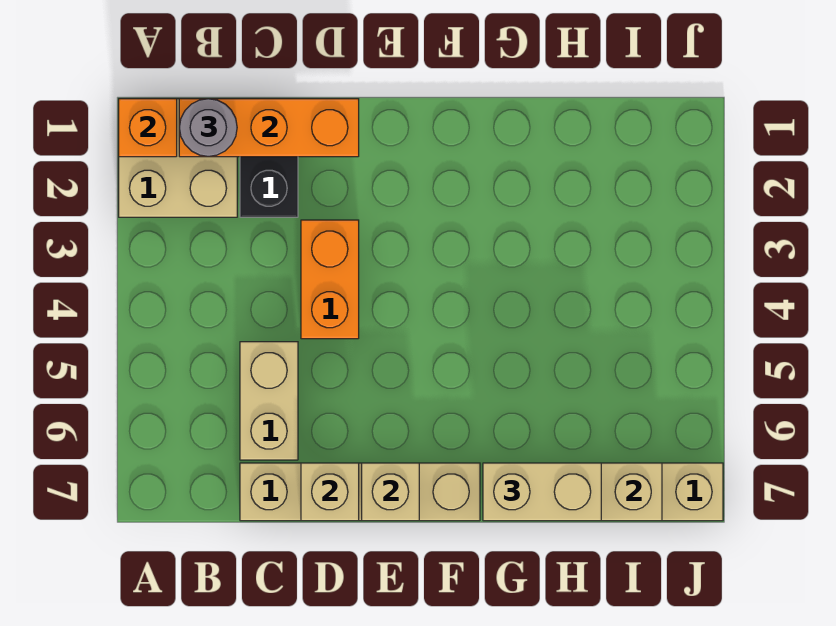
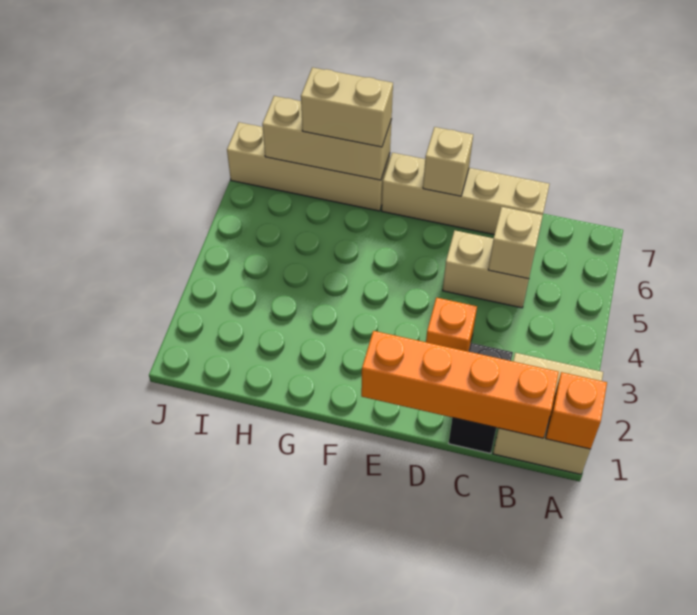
orange 1x3 brick [179,99,359,157] -> orange 1x4 brick [361,331,559,438]
grey 1x1 round brick [179,99,237,156] -> none
tan 1x2 brick [240,342,298,460] -> tan 1x2 brick turned to [443,230,529,308]
orange 1x2 brick [301,220,359,339] -> orange 1x1 brick [426,298,477,351]
tan 1x1 brick [301,463,359,521] -> tan 1x1 brick moved to [488,207,543,279]

